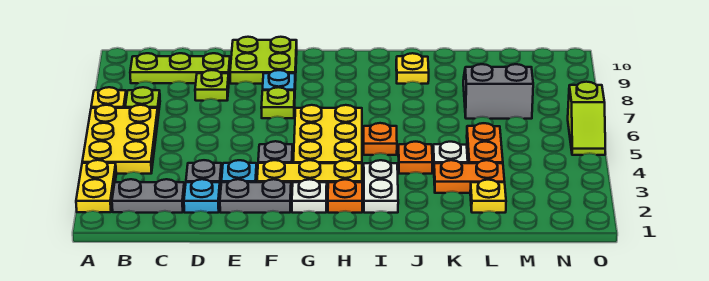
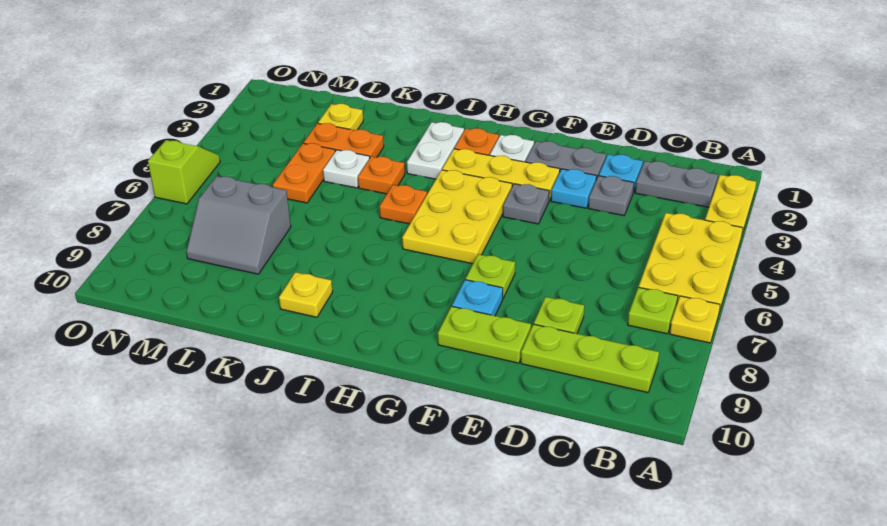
lime 2x2 plate [230,37,297,84] -> lime 1x2 plate [438,306,531,363]

